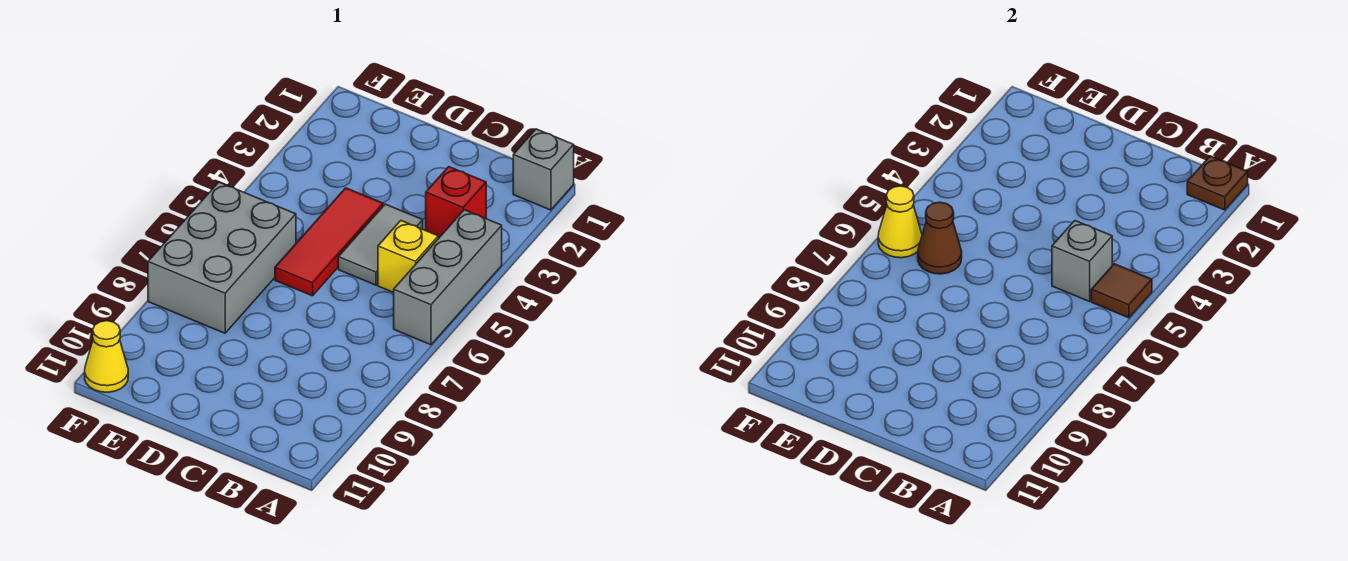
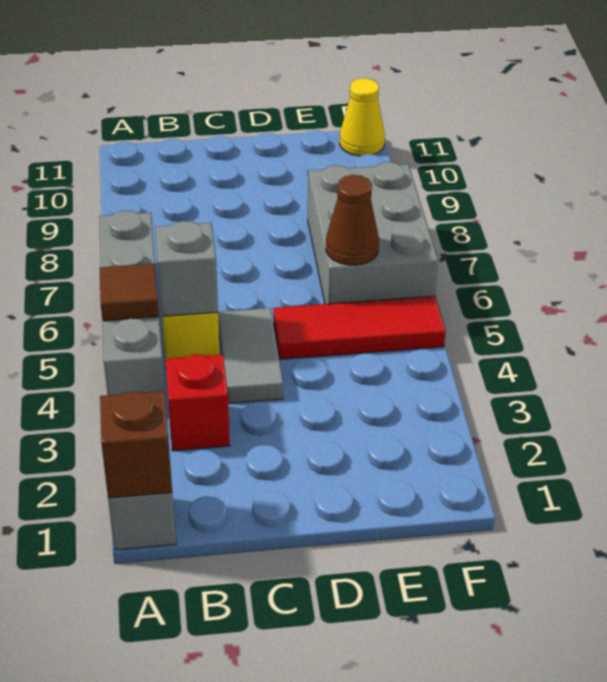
brown 1x1 plate [1187,156,1248,210] -> brown 1x1 brick [100,391,172,498]
grey 1x3 brick [394,210,502,345] -> grey 1x4 brick [99,211,165,395]
red 1x3 tile [275,188,383,296] -> red 1x3 tile turned to [273,296,446,360]
yellow 1x1 cone [878,186,922,258] -> none

